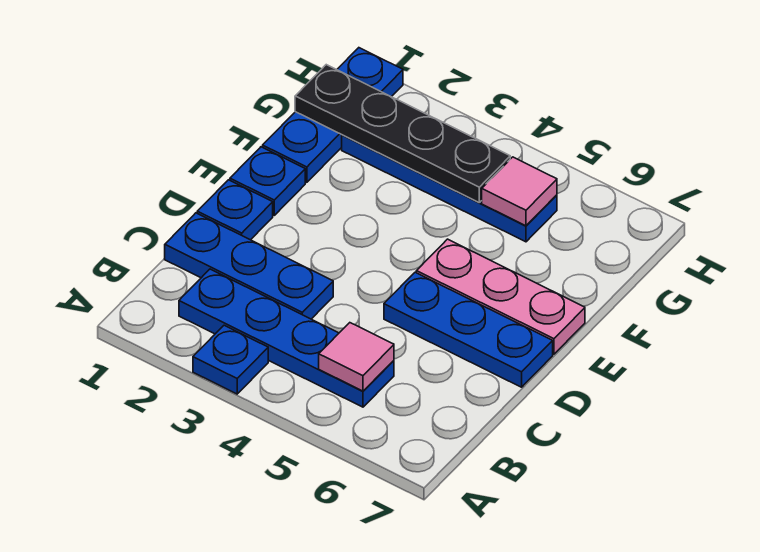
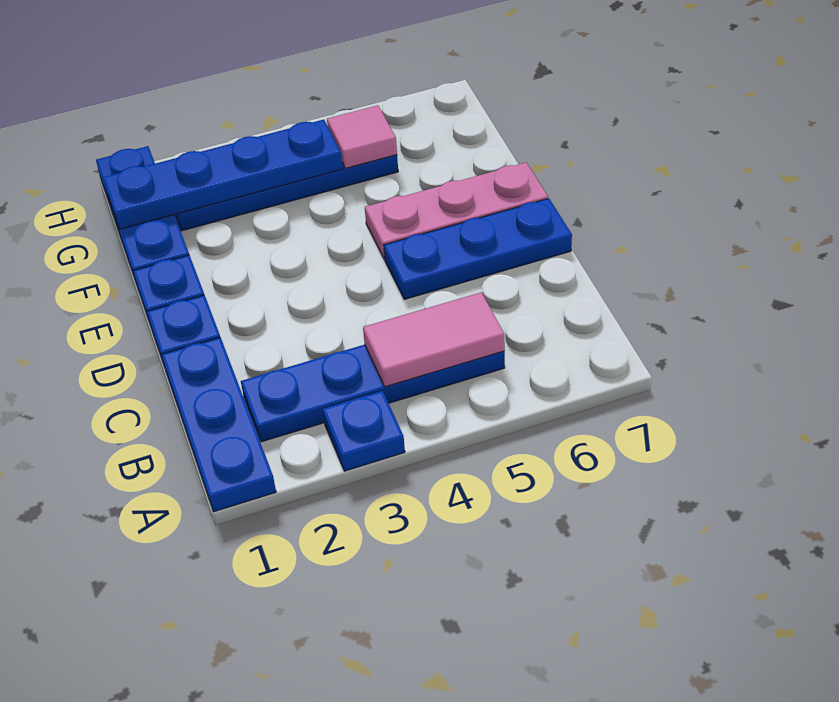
pink 1x1 tile [319,323,394,391] -> pink 1x2 tile [363,292,505,387]
blue 1x3 plate [165,213,333,319] -> blue 1x3 plate turned to [162,337,276,512]
black 1x4 plate [295,65,510,202] -> blue 1x4 plate [103,120,343,229]

